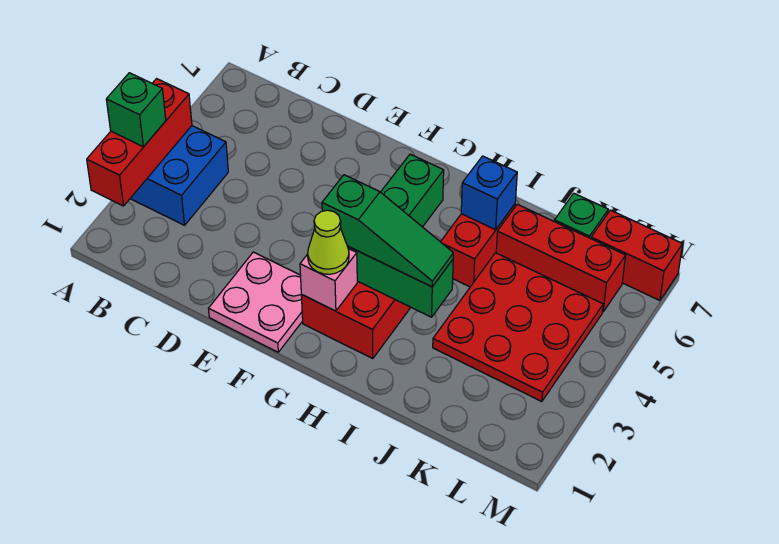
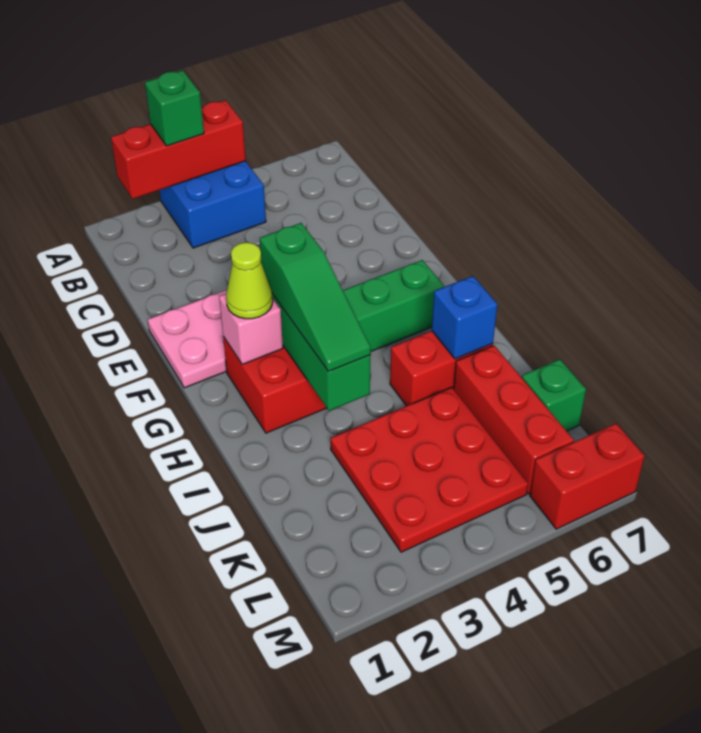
red 1x2 brick [591,210,683,301] -> red 1x2 brick turned to [530,423,645,529]

